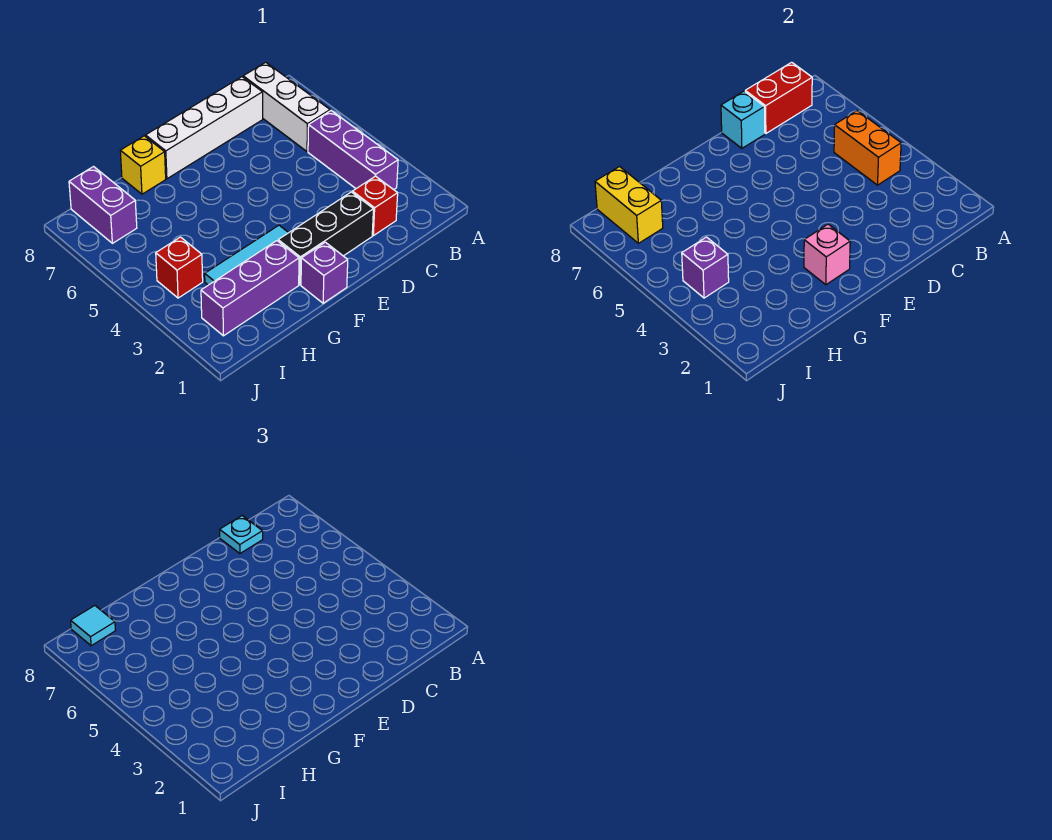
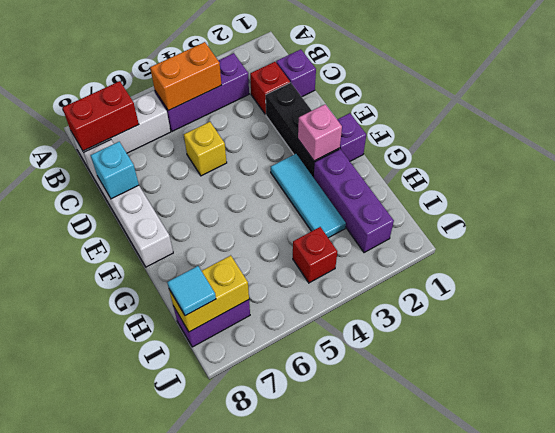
red 1x2 brick [745,62,812,133] -> red 1x2 brick turned to [63,81,139,151]
cyan 1x1 plate [220,516,263,553] -> none
yellow 1x1 brick [120,136,166,194] -> yellow 1x1 brick moved to [184,122,227,176]
purple 1x1 brick [682,237,729,298] -> purple 1x1 brick moved to [276,49,316,97]

